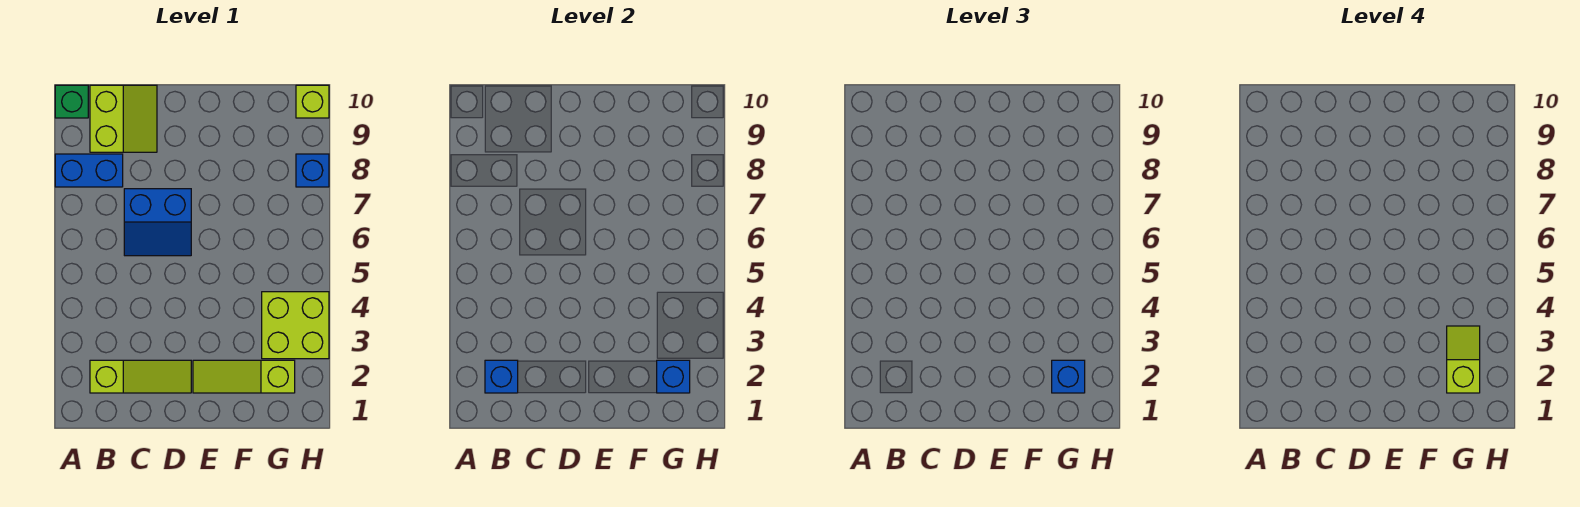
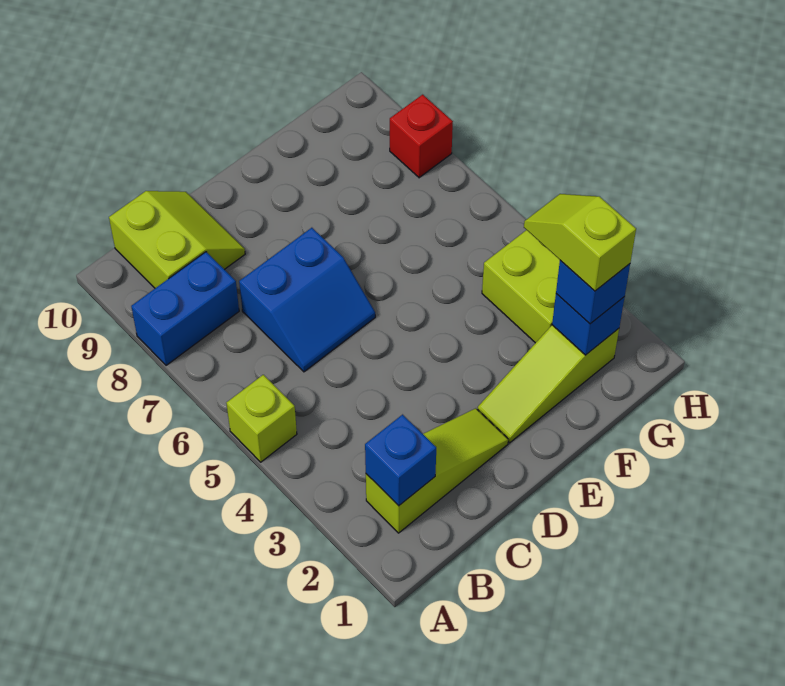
green 1x1 brick [55,85,88,118] -> none
blue 1x1 brick [296,154,329,187] -> red 1x1 brick [390,95,453,178]
lime 1x1 brick [296,85,329,118] -> lime 1x1 brick moved to [226,375,297,462]

